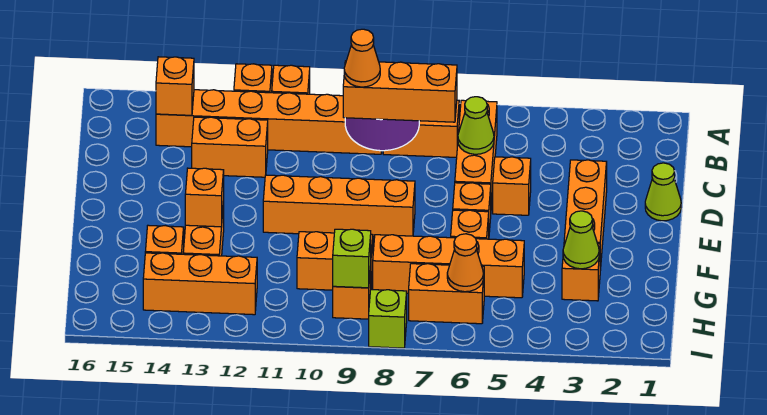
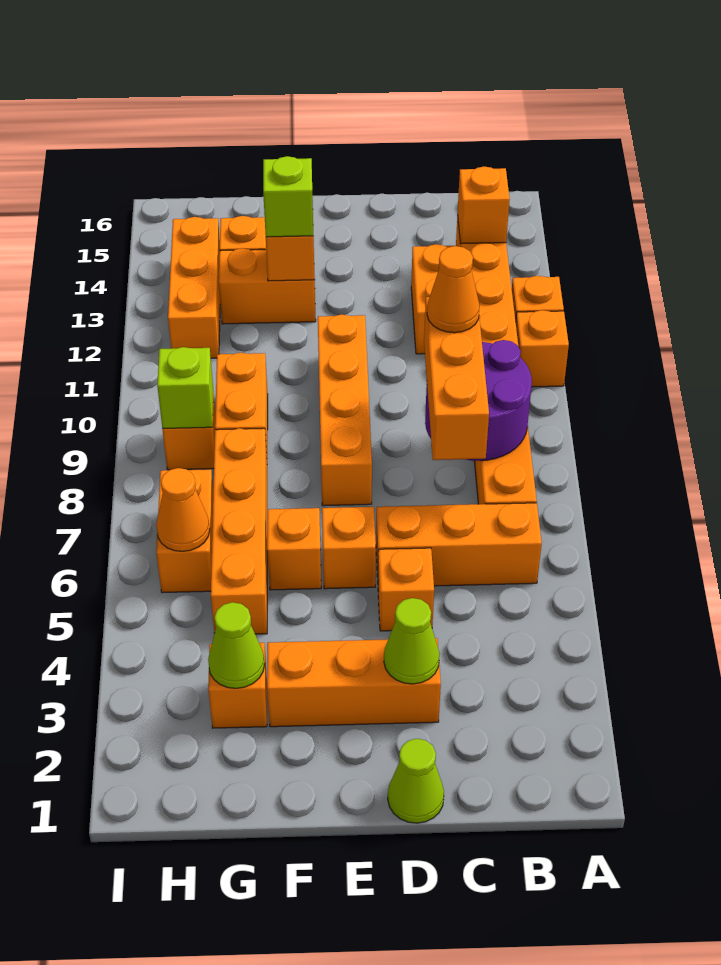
lime 1x1 cone [458,97,494,154] -> lime 1x1 cone moved to [384,598,440,684]
lime 1x1 brick [369,290,407,348] -> lime 1x1 brick moved to [263,156,313,237]

